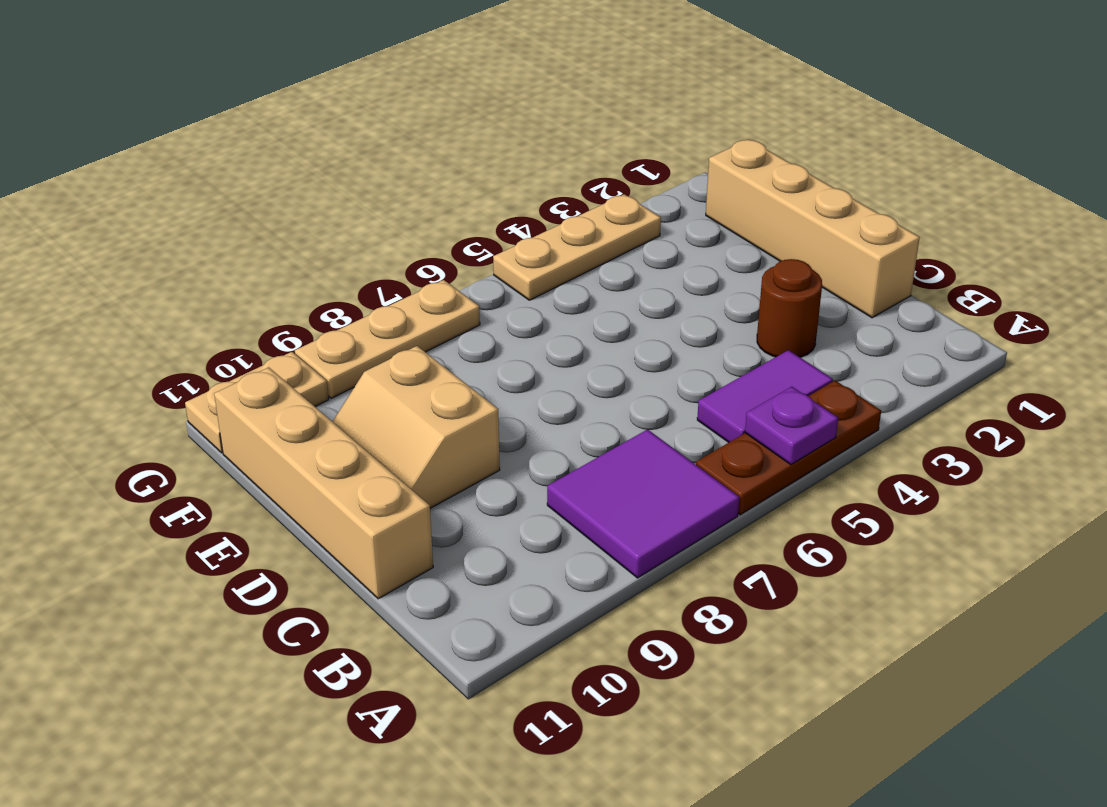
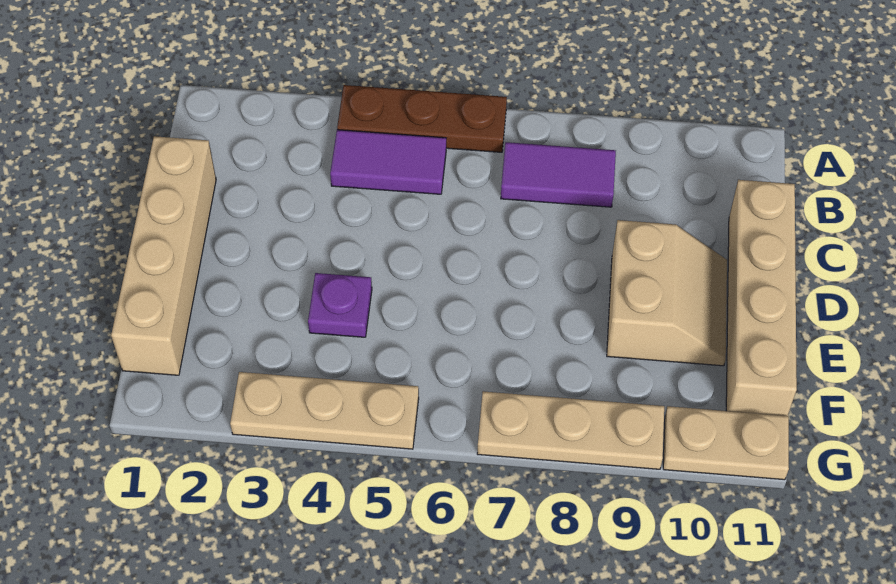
purple 1x1 plate [745,387,838,465] -> purple 1x1 plate moved to [308,273,372,337]
purple 2x2 tile [547,429,739,578] -> purple 1x2 tile [501,142,616,207]
brown 1x1 round brick [757,259,822,357] -> none

